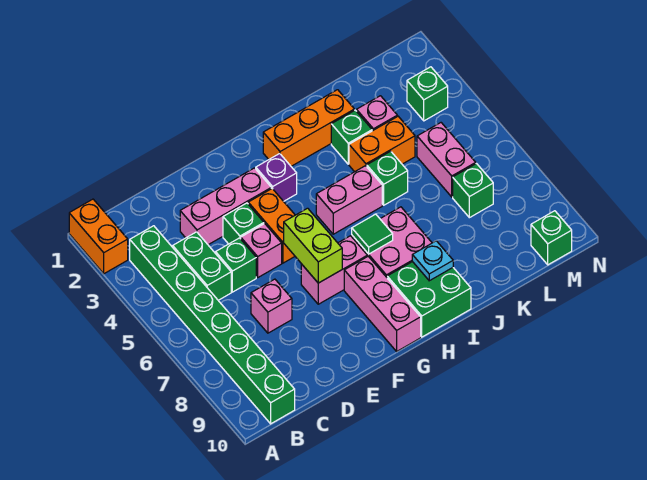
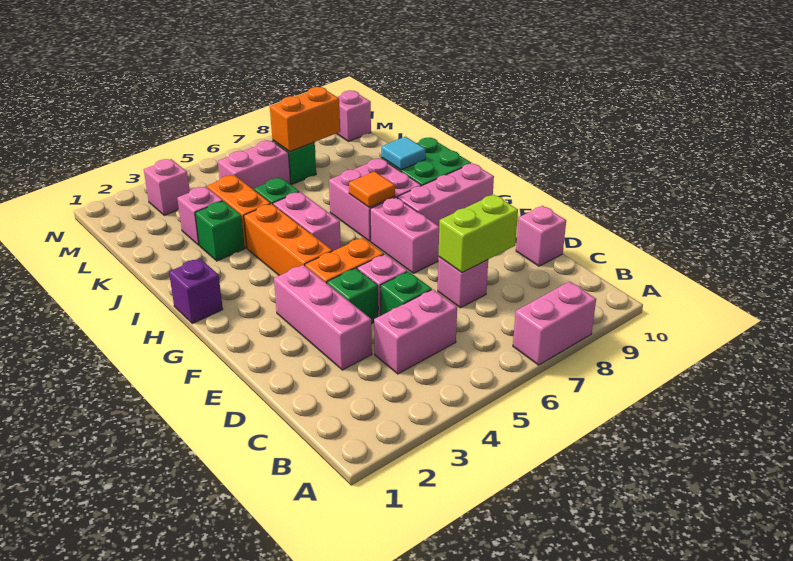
orange 1x2 brick [69,199,128,274] -> orange 1x2 brick moved to [270,87,340,152]
none -> pink 1x2 brick [513,282,596,365]
green 1x8 brick [130,226,295,424] -> none
green 1x2 brick [173,232,231,300] -> pink 1x2 brick [374,290,457,374]
none -> pink 1x1 brick [516,206,566,266]
lime 1x2 brick [284,208,342,283] -> lime 1x2 brick moved to [439,195,518,273]
purple 1x1 brick [256,154,297,201] -> purple 1x1 brick moved to [169,258,223,324]
orange 1x3 brick [263,90,354,166] -> orange 1x3 brick moved to [244,204,332,276]
green 1x1 tile [352,214,393,254] -> orange 1x1 tile [349,171,395,207]
cyan 1x1 plate [412,241,453,281] -> cyan 1x1 tile [381,137,425,170]
green 1x1 brick [407,67,448,121] -> pink 1x1 brick [144,159,190,215]
green 1x1 brick [531,211,572,265] -> pink 1x1 brick [336,90,371,141]

